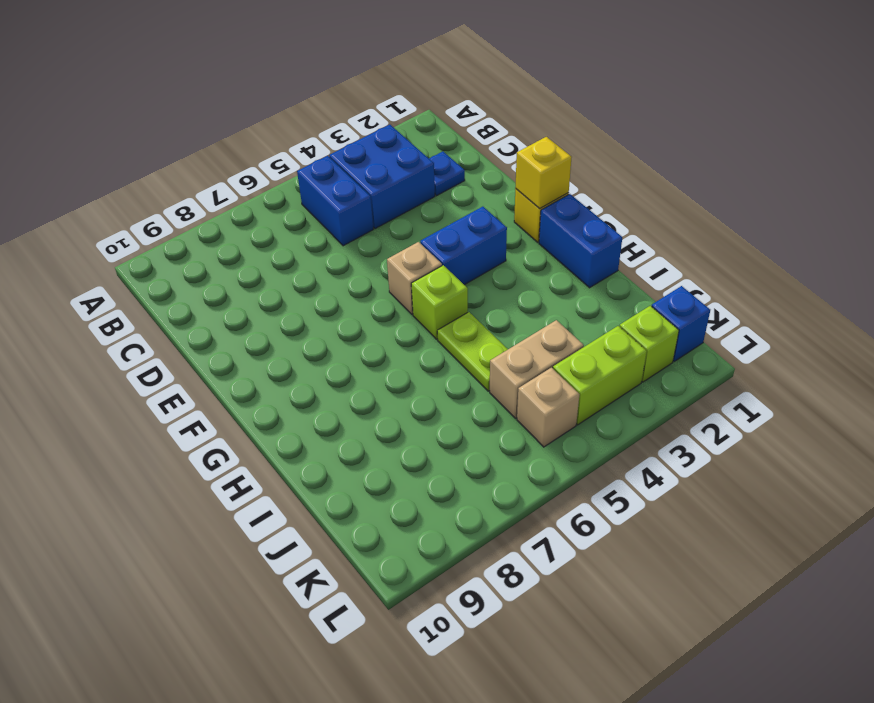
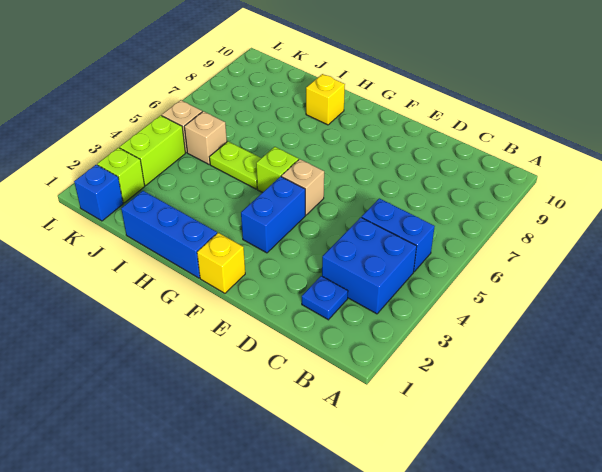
yellow 1x1 brick [515,137,572,209] -> yellow 1x1 brick moved to [306,74,345,125]
blue 1x2 brick [539,194,622,288] -> blue 1x3 brick [121,191,217,278]
tan 1x2 brick [490,320,584,418] -> tan 1x1 brick [184,111,227,164]

